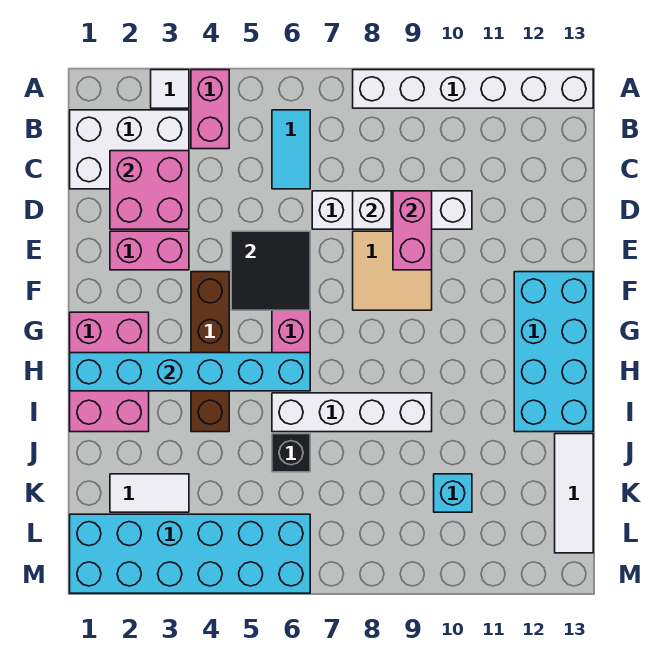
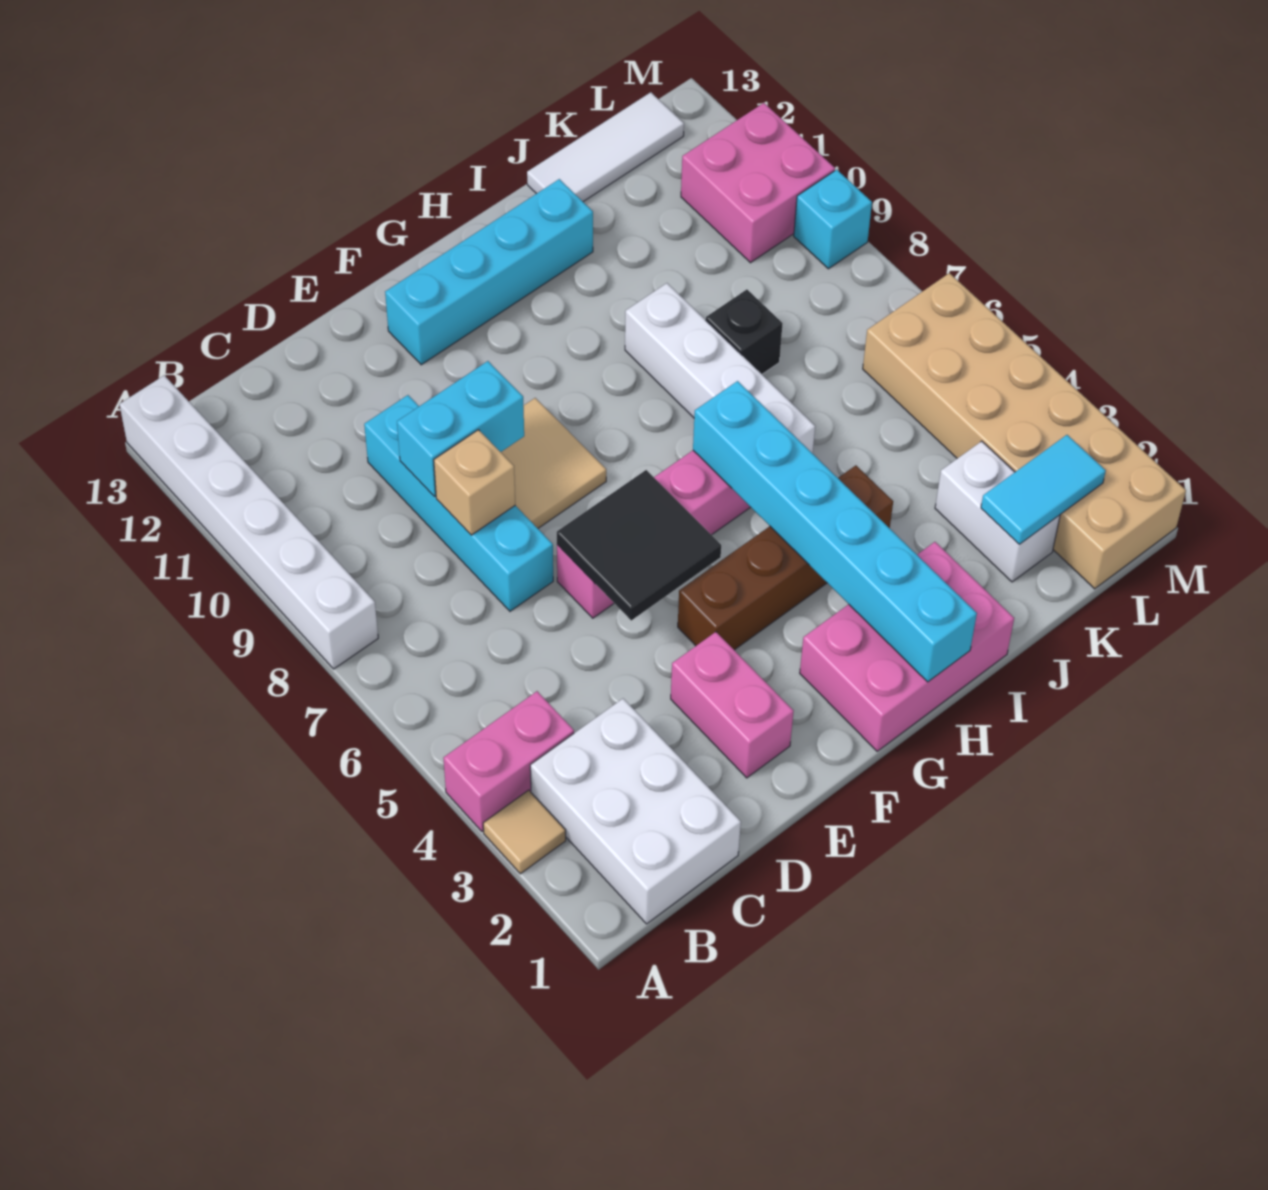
white 1x1 tile [151,70,189,108] -> tan 1x1 tile [483,790,566,874]
cyan 1x2 tile [272,110,310,189] -> cyan 1x2 tile moved to [981,435,1106,544]
pink 2x2 brick [110,151,189,229] -> pink 2x2 brick moved to [681,103,835,263]
white 1x4 brick [312,191,472,229] -> cyan 1x4 brick [364,395,553,611]
white 1x1 brick [353,191,391,229] -> tan 1x1 brick [434,430,515,535]
pink 1x2 brick [393,191,432,270] -> cyan 1x2 brick [397,361,524,497]
cyan 2x4 brick [514,272,593,432] -> cyan 1x4 brick [385,179,593,365]
black 1x1 brick [272,434,310,472] -> black 1x1 brick moved to [706,290,783,374]
white 1x2 tile [110,474,189,512] -> white 1x2 brick [935,441,1060,582]
cyan 1x1 brick [434,474,472,512] -> cyan 1x1 brick moved to [794,170,872,269]
cyan 2x6 brick [70,514,310,593] -> tan 2x6 brick [863,273,1186,589]

